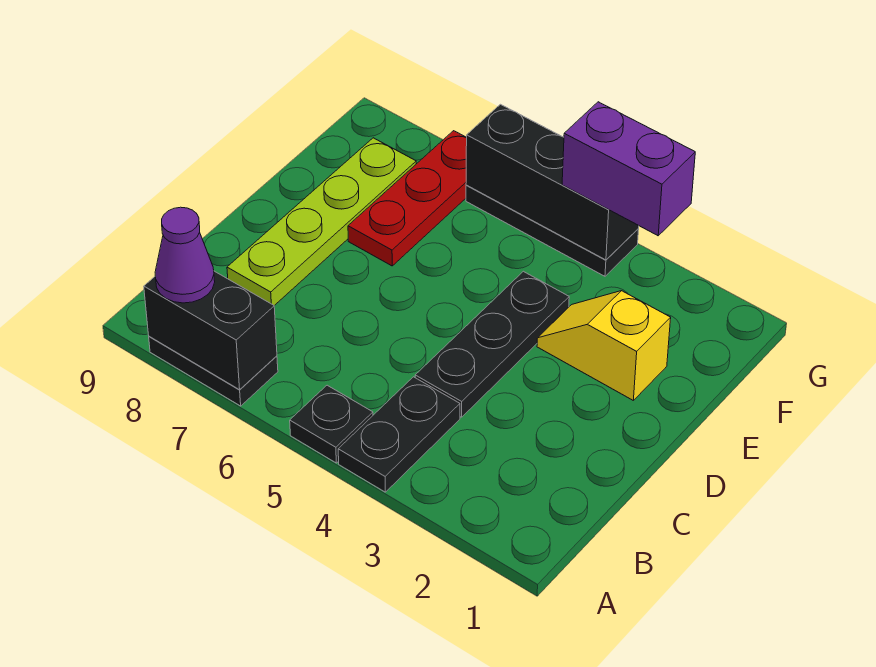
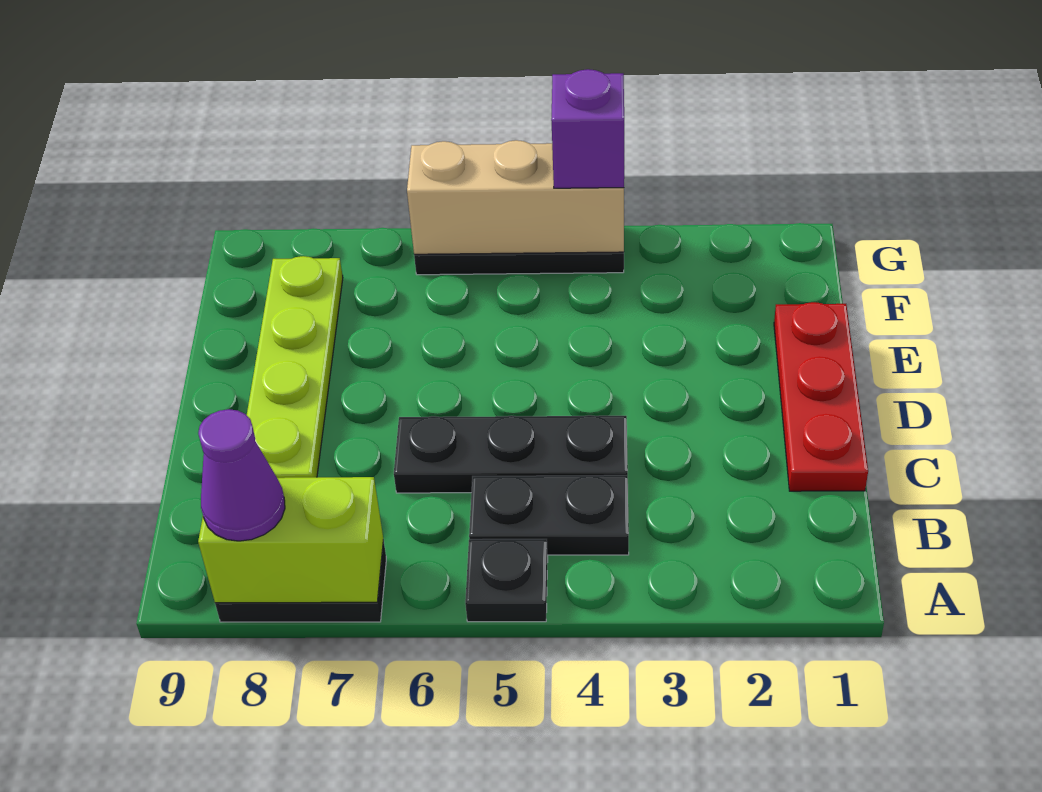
black 1x2 plate [338,377,460,492] -> black 1x2 plate turned to [469,475,629,555]
black 1x2 brick [144,271,277,390] -> lime 1x2 brick [198,477,383,603]
black 1x3 plate [415,271,569,417] -> black 1x3 plate turned to [394,415,628,493]
yellow 1x2 slope [537,291,671,400] -> none
red 1x3 plate [348,131,467,266] -> red 1x3 plate moved to [774,302,868,491]
purple 1x2 brick [562,102,695,236] -> purple 1x1 brick [551,69,624,188]
black 1x3 brick [466,104,639,260] -> tan 1x3 brick [407,140,624,254]

